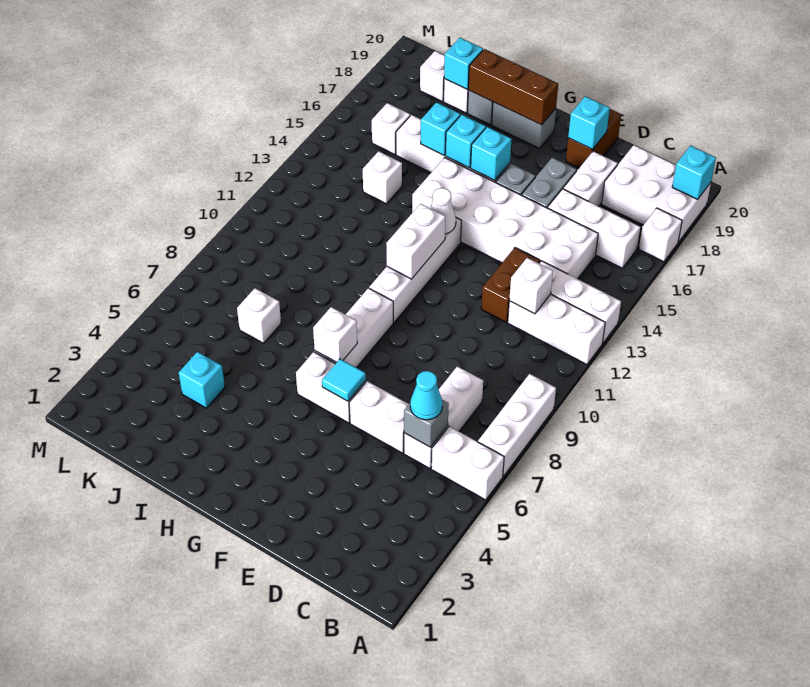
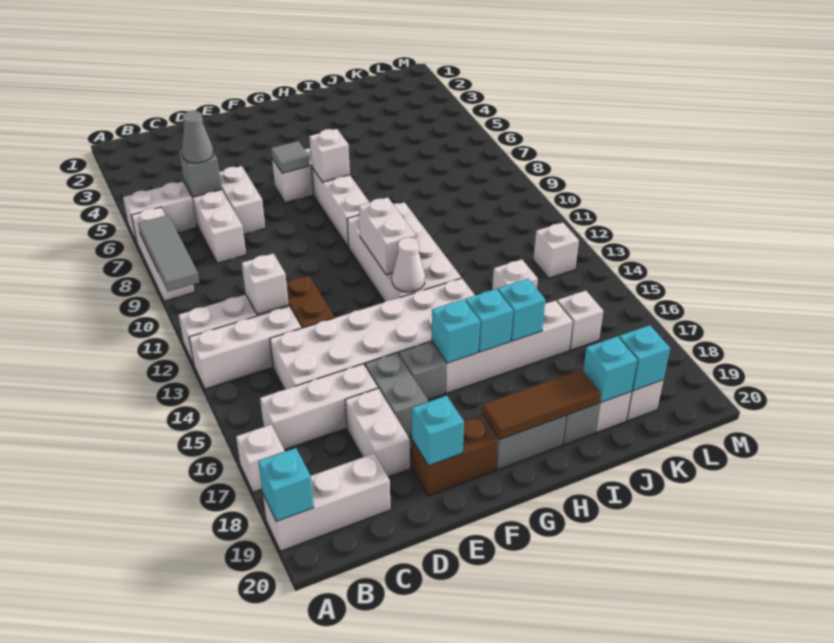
none -> grey 1x3 tile [138,215,199,292]
white 2x3 brick [602,145,711,242] -> white 1x3 brick [263,453,390,551]
cyan 1x1 cone [410,371,443,420] -> grey 1x1 cone [182,111,213,163]
white 1x2 brick [349,381,409,453] -> white 1x2 brick turned to [219,166,265,234]
brown 1x2 brick [566,109,621,168] -> brown 1x2 brick turned to [412,415,498,496]
cyan 1x1 tile [322,359,366,401] -> grey 1x1 tile [271,141,310,173]
white 1x4 brick [369,218,461,322] -> white 2x4 brick [347,202,461,302]
brown 1x3 brick [468,49,558,125] -> brown 1x3 tile [482,369,601,440]
cyan 1x1 brick [179,352,225,408] -> cyan 1x1 brick moved to [619,325,670,391]
white 1x1 brick [237,288,281,343] -> white 1x1 brick moved to [533,223,579,278]

